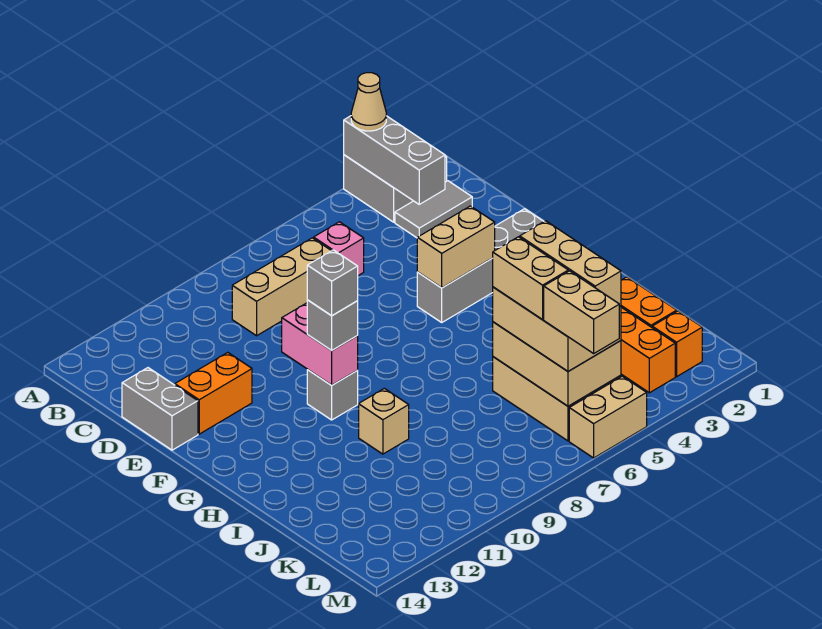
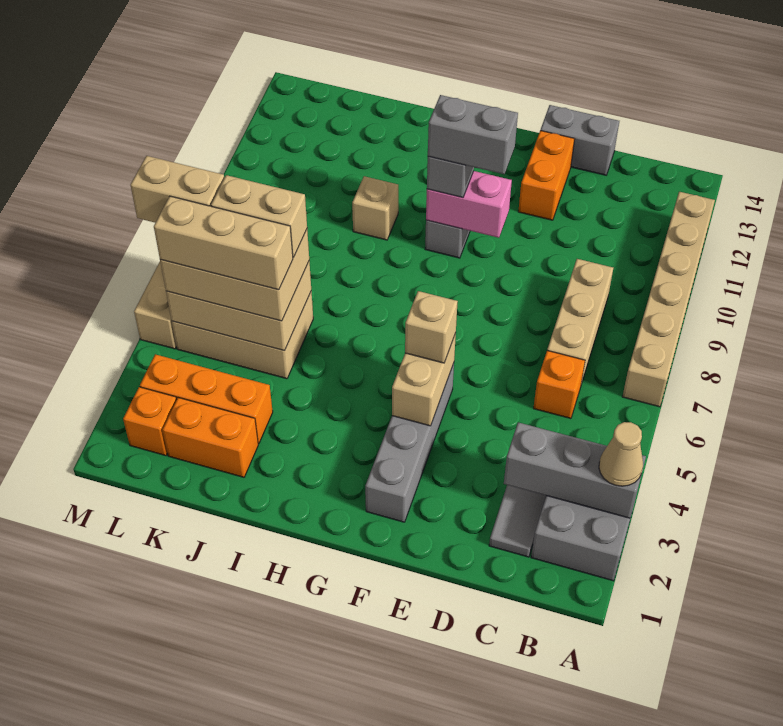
none -> tan 1x6 brick [622,192,715,407]
pink 1x1 brick [314,222,364,276] -> orange 1x1 brick [533,351,585,419]
none -> tan 1x1 brick [405,291,458,363]
grey 1x1 brick [307,250,358,316] -> grey 1x2 brick [428,95,518,174]

